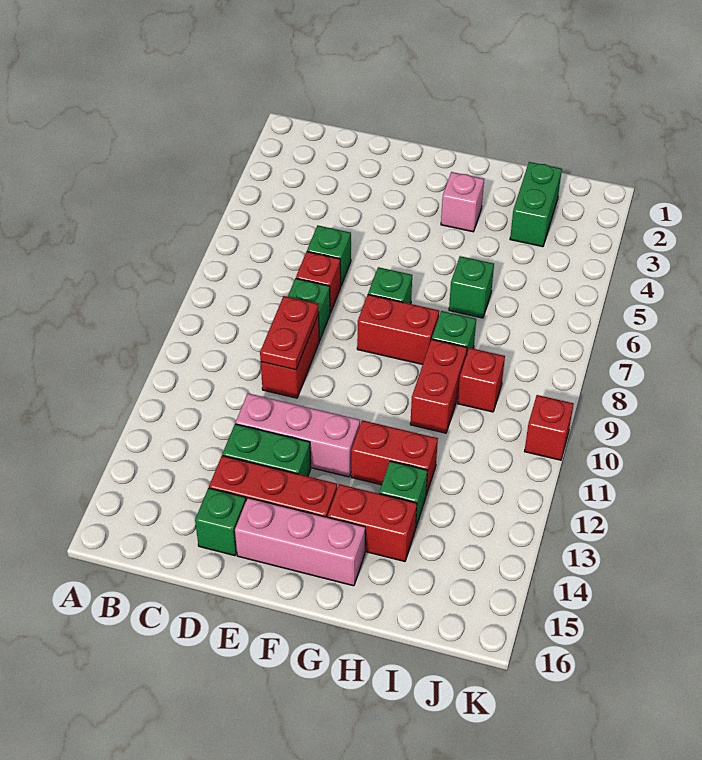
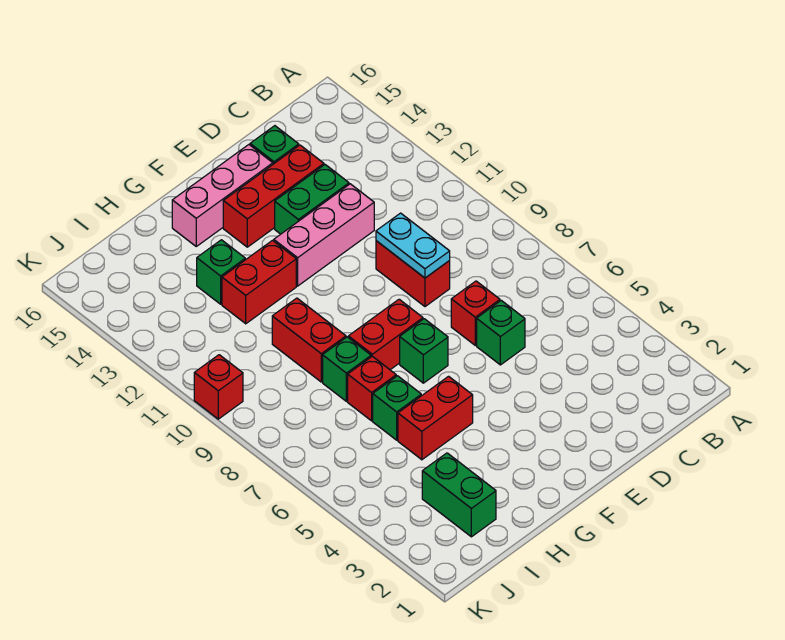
green 1x1 brick [288,278,330,341] -> none
red 1x2 plate [260,296,319,370] -> cyan 1x2 plate [376,213,450,278]
pink 1x1 brick [441,172,484,232] -> none
red 1x2 brick [328,484,417,561] -> red 1x2 brick moved to [398,376,473,460]
red 1x1 brick [458,348,505,412] -> red 1x1 brick moved to [348,356,396,421]

